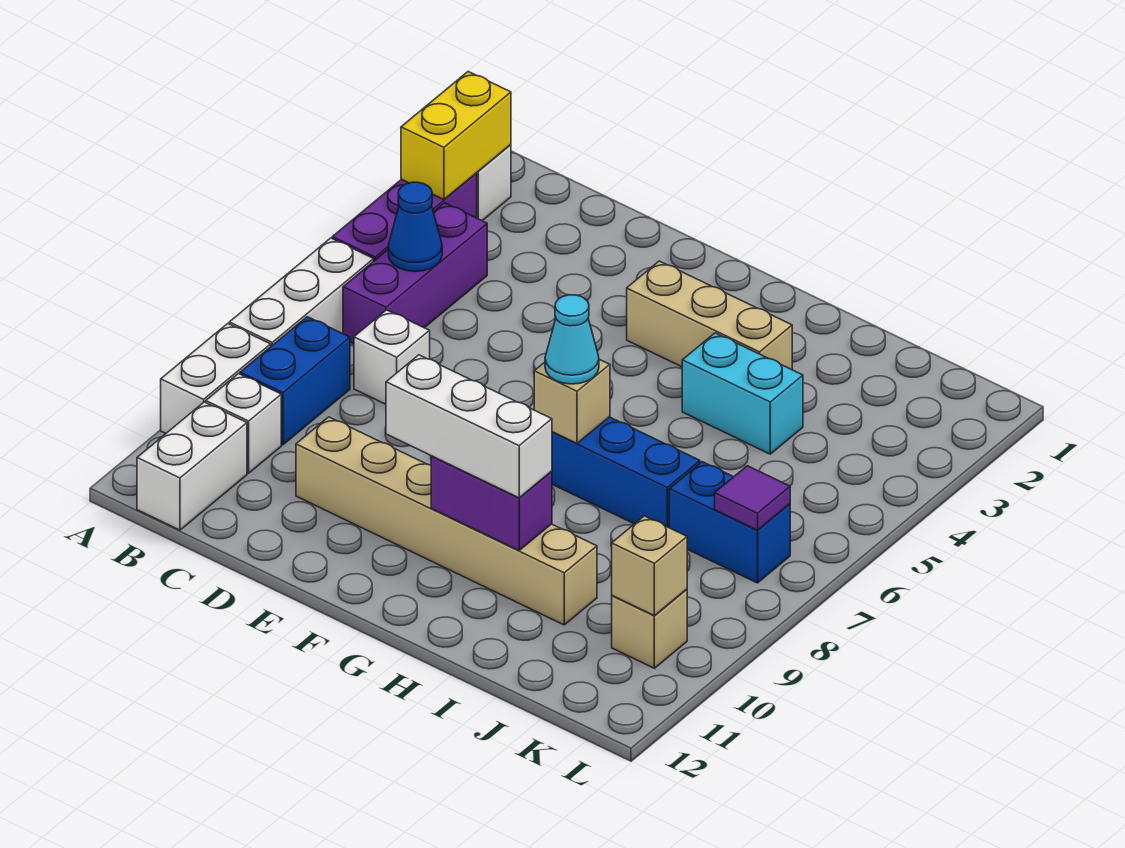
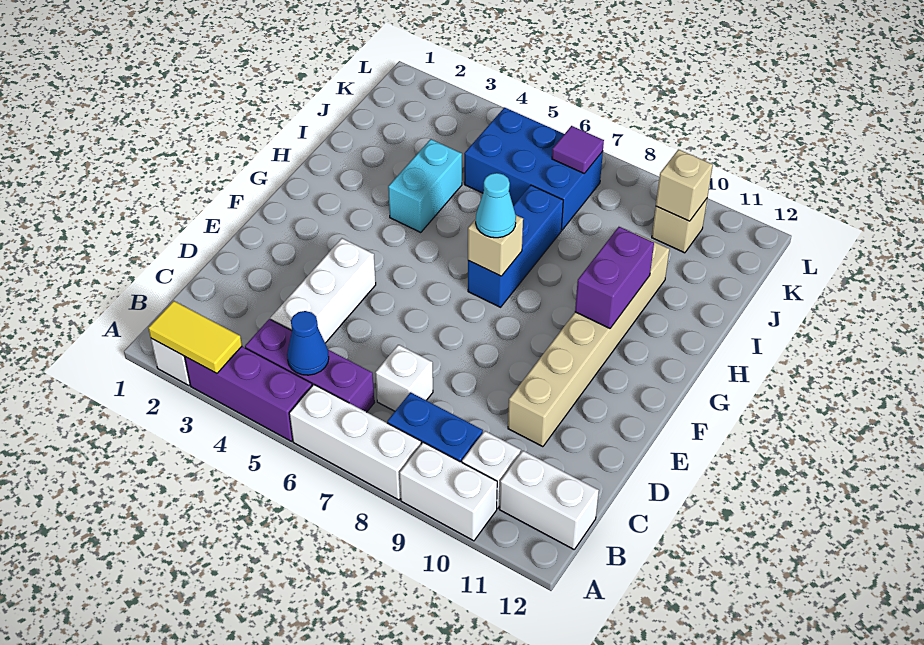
yellow 1x2 brick [401,72,511,200] -> yellow 1x2 tile [148,301,242,373]
tan 1x3 brick [627,261,792,370] -> none
white 1x3 brick [386,355,552,498] -> white 1x3 brick moved to [270,238,376,343]
blue 1x2 brick [669,462,790,583] -> blue 2x3 brick [464,107,603,230]

